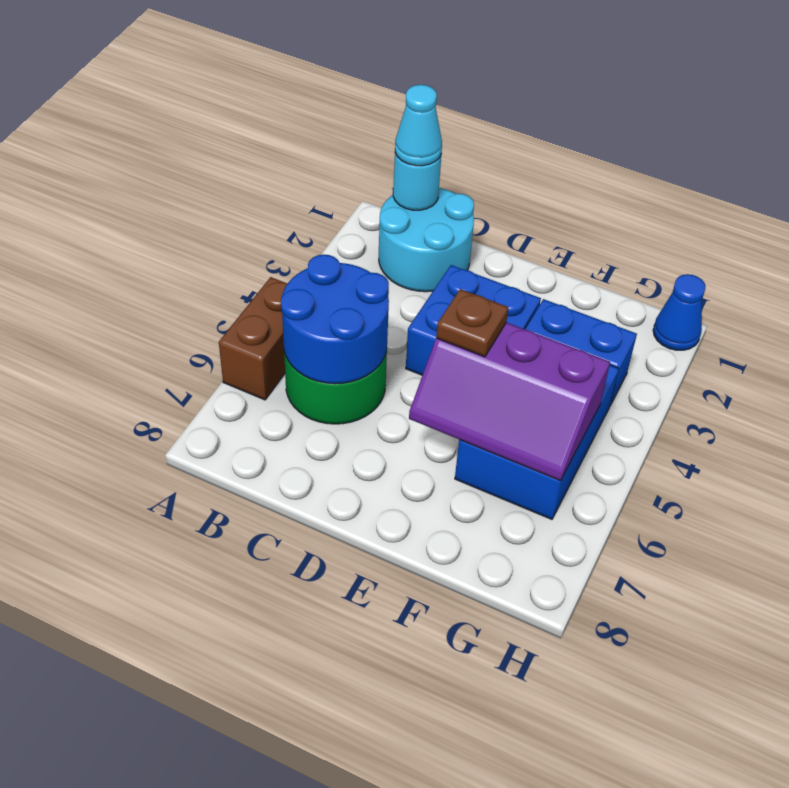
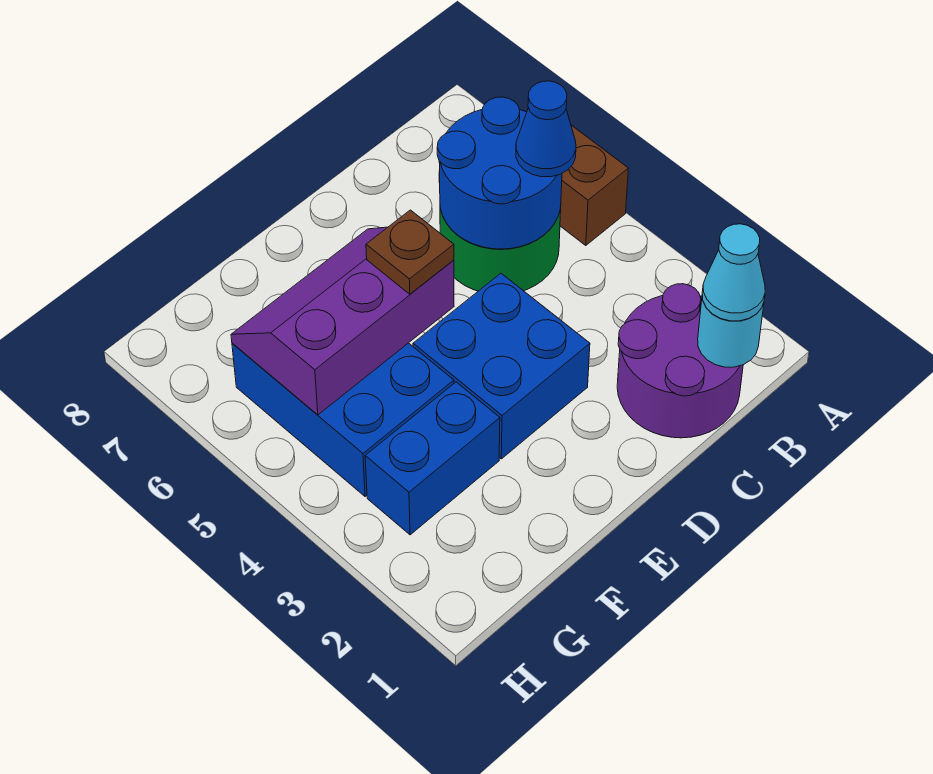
cyan 2x2 round brick [379,188,474,292] -> purple 2x2 round brick [617,284,743,438]
blue 1x1 cone [653,274,706,350] -> blue 1x1 cone moved to [516,81,576,177]

